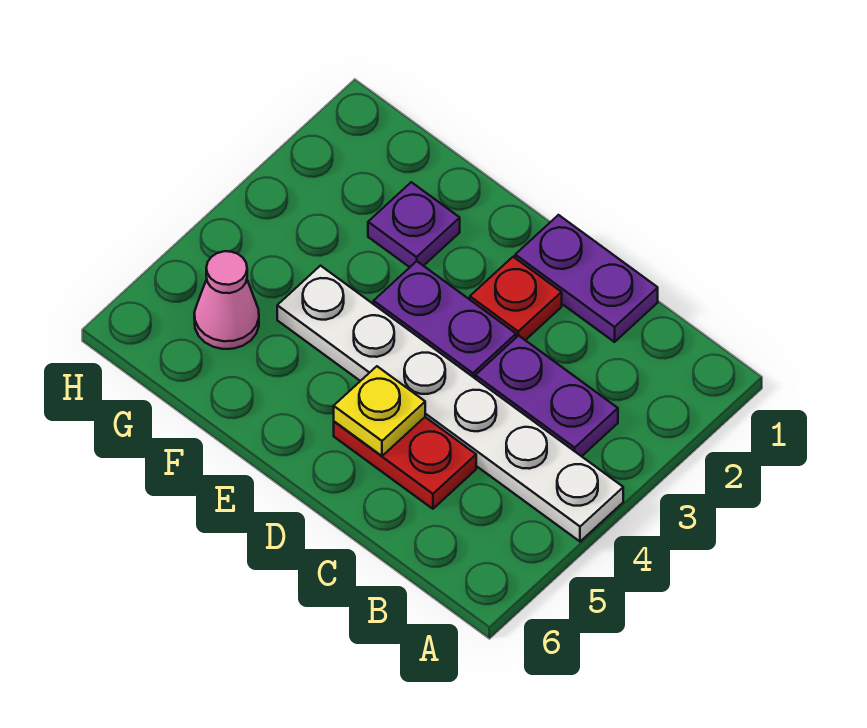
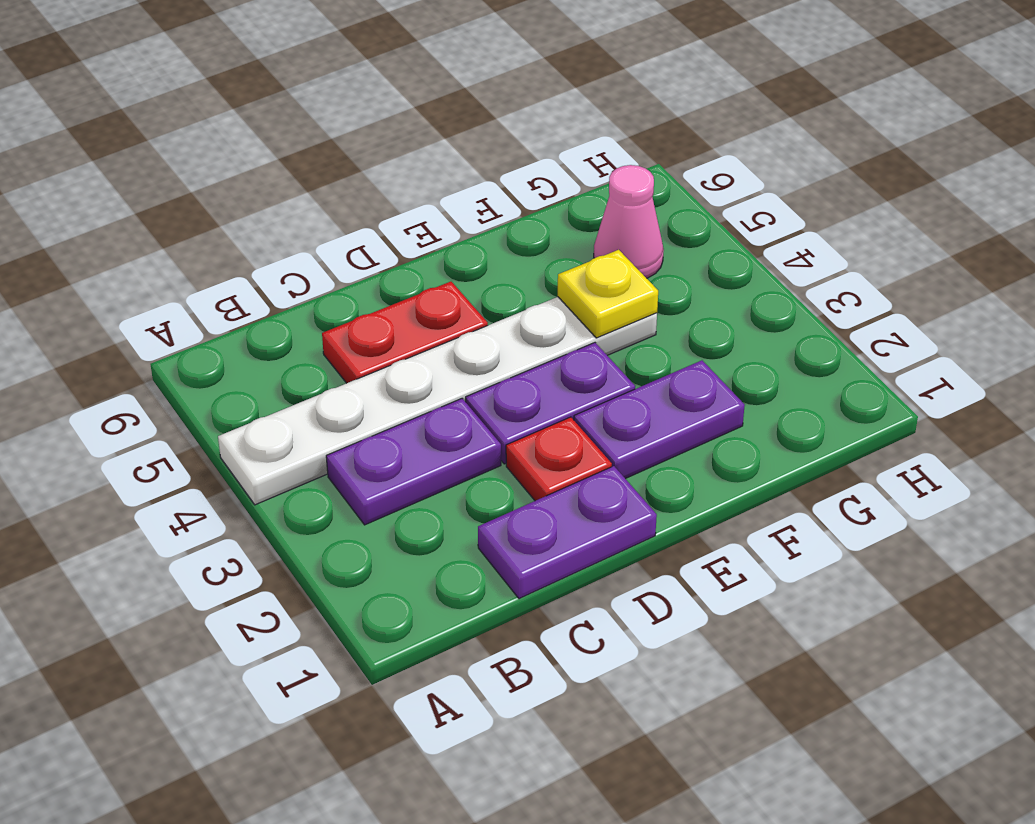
yellow 1x1 plate [334,366,425,456] -> yellow 1x1 plate moved to [558,250,658,338]
purple 1x1 plate [368,182,460,267] -> purple 1x2 plate [574,360,745,479]

